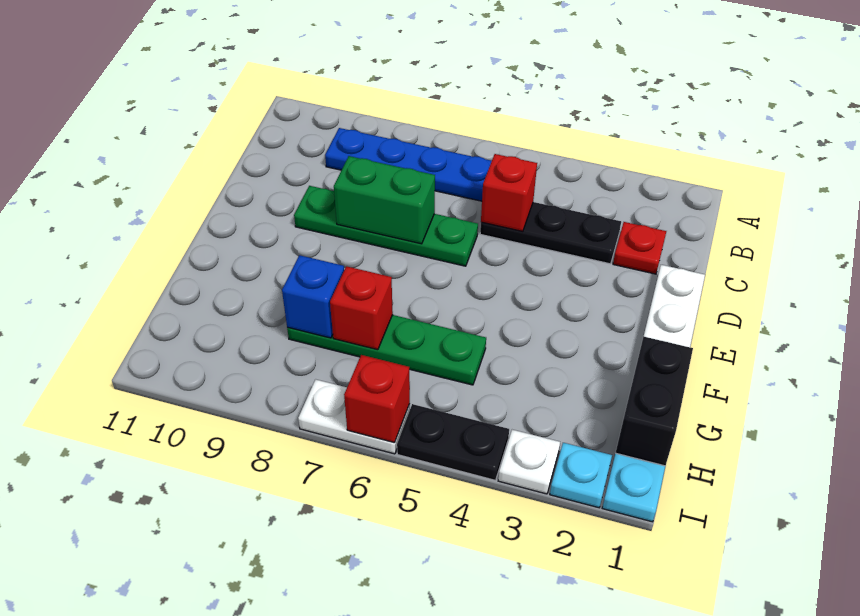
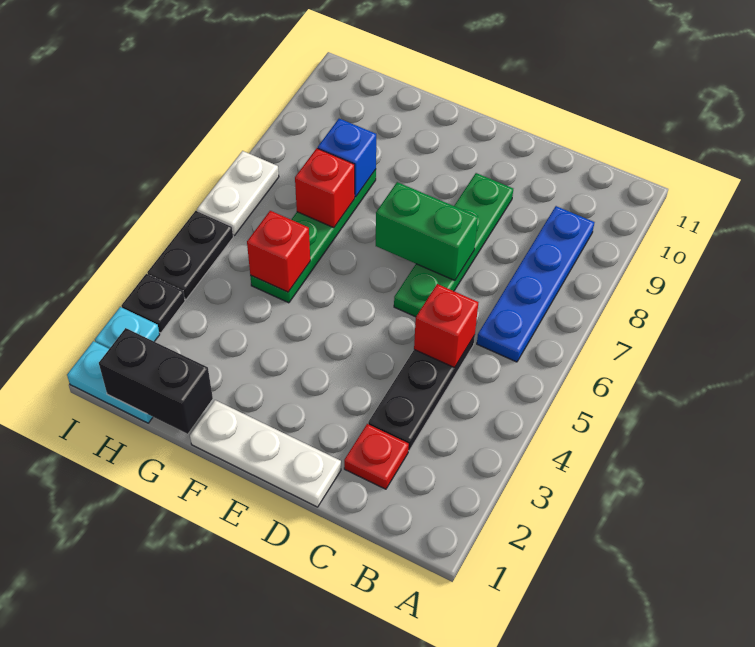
green 1x2 brick [334,156,435,244] -> green 1x2 brick turned to [376,182,478,281]
white 1x1 plate [498,430,560,494] -> black 1x1 plate [122,274,185,333]
red 1x1 brick [344,355,410,443] -> red 1x1 brick moved to [247,211,310,292]

